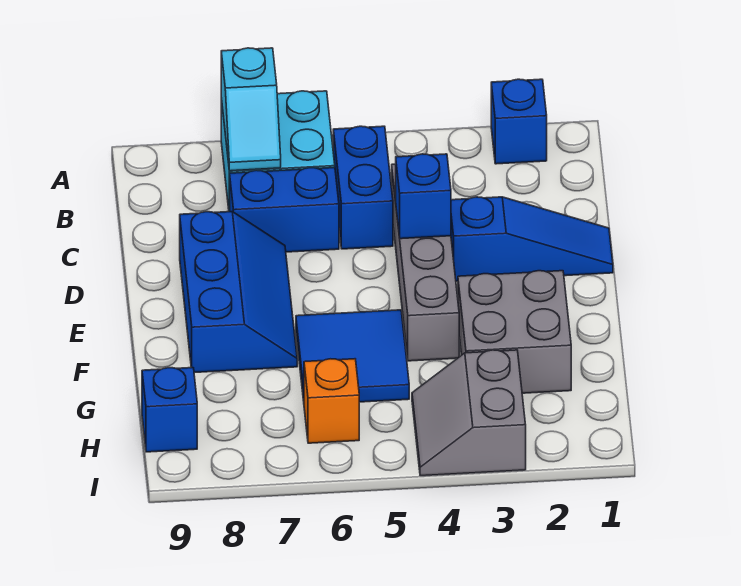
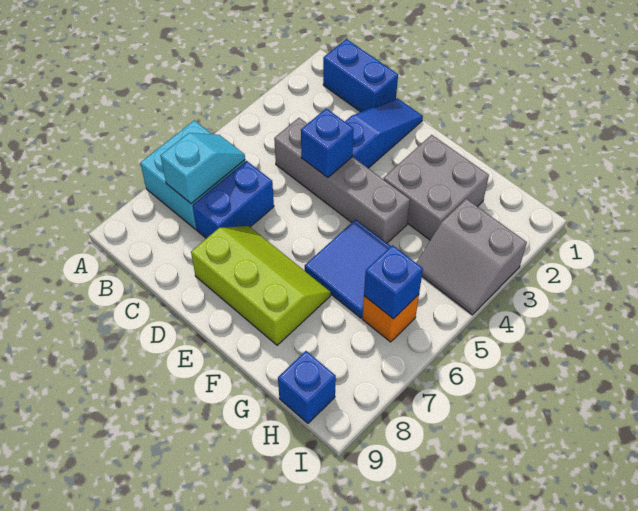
blue 1x1 brick [491,79,547,164] -> blue 1x1 brick moved to [364,245,423,319]
cyan 1x2 slope [221,48,281,171] -> cyan 1x2 slope turned to [160,133,245,204]
blue 1x2 brick [333,126,393,249] -> blue 1x2 brick moved to [323,39,398,112]
blue 2x3 slope [180,211,297,373] -> lime 2x3 slope [191,226,331,345]

